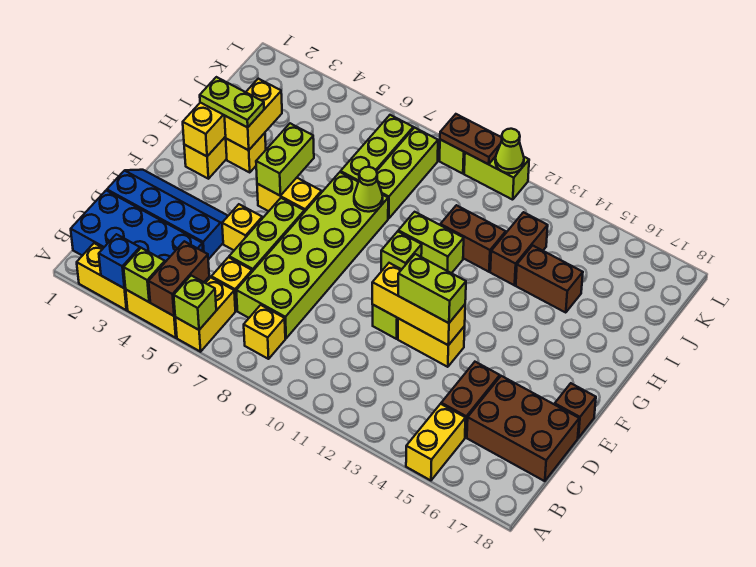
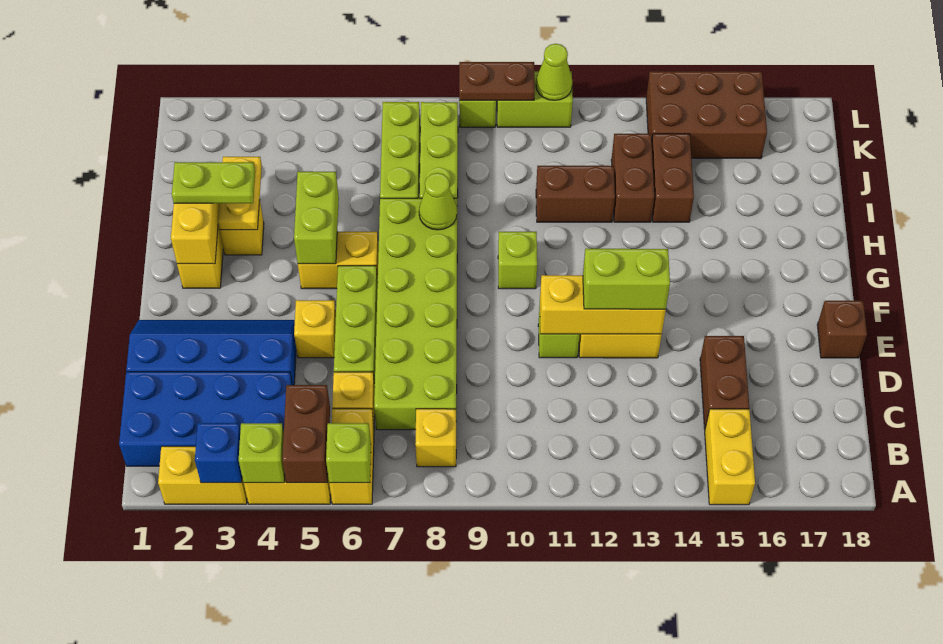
brown 2x3 brick [467,376,579,481] -> brown 2x3 brick moved to [646,71,767,159]
yellow 1x2 brick [224,79,282,150] -> yellow 1x2 plate [218,157,262,230]
lime 1x2 brick [398,212,464,273] -> none
brown 1x2 brick [516,245,583,313] -> brown 1x2 brick turned to [652,134,694,222]

